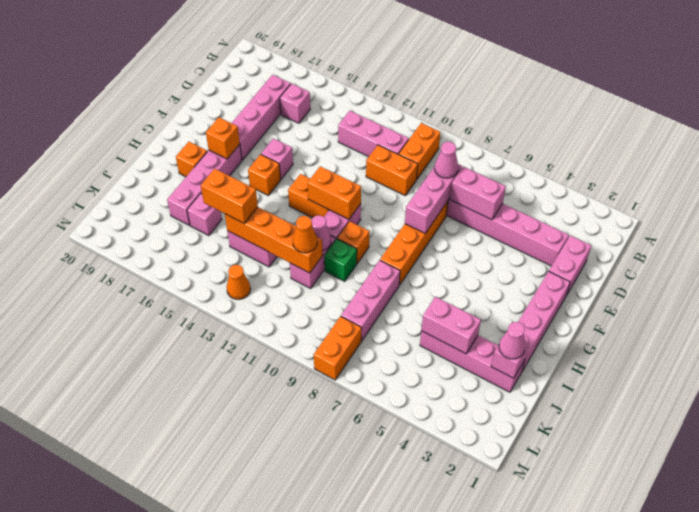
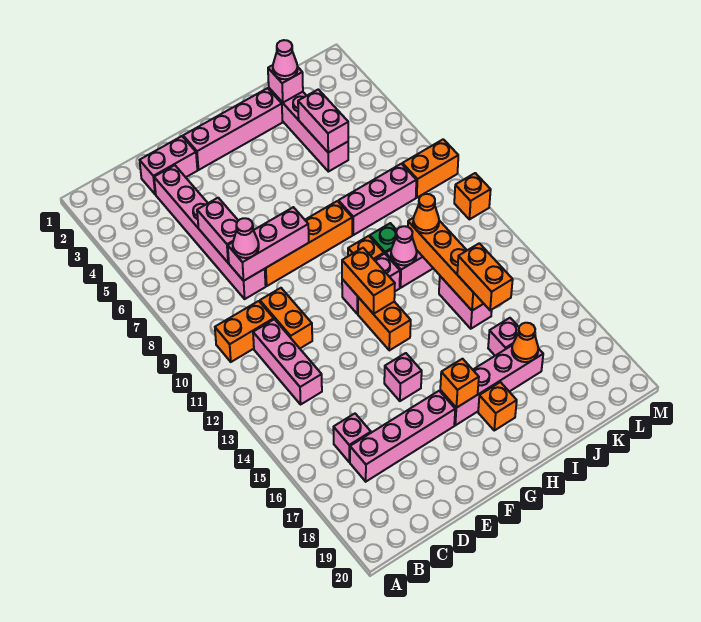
orange 1x1 brick [248,154,281,195] -> orange 1x1 brick moved to [454,173,491,219]
orange 1x1 cone [227,265,251,299] -> orange 1x1 cone moved to [512,323,538,362]

